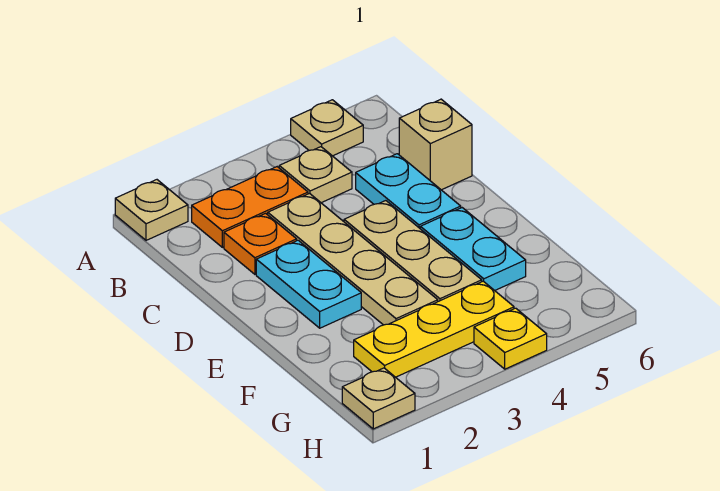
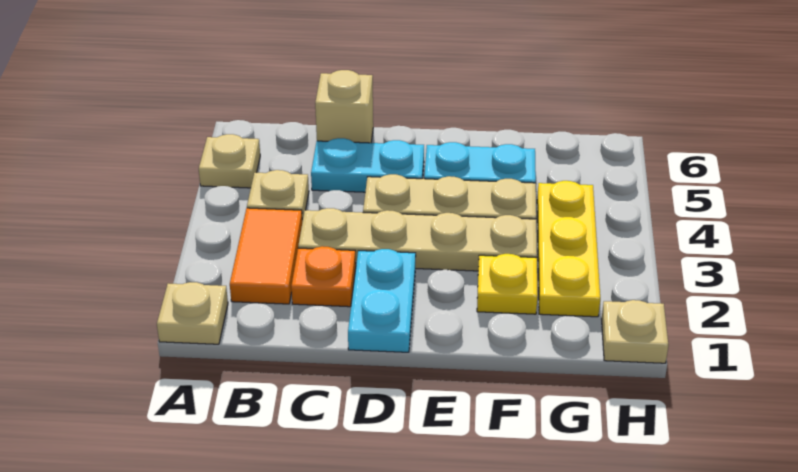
orange 1x2 plate [192,167,308,247] -> orange 1x2 tile [230,208,302,304]
cyan 1x2 plate [256,240,361,328] -> cyan 1x2 plate turned to [348,249,416,352]
yellow 1x1 plate [474,308,547,369] -> yellow 1x1 plate moved to [477,254,538,314]

